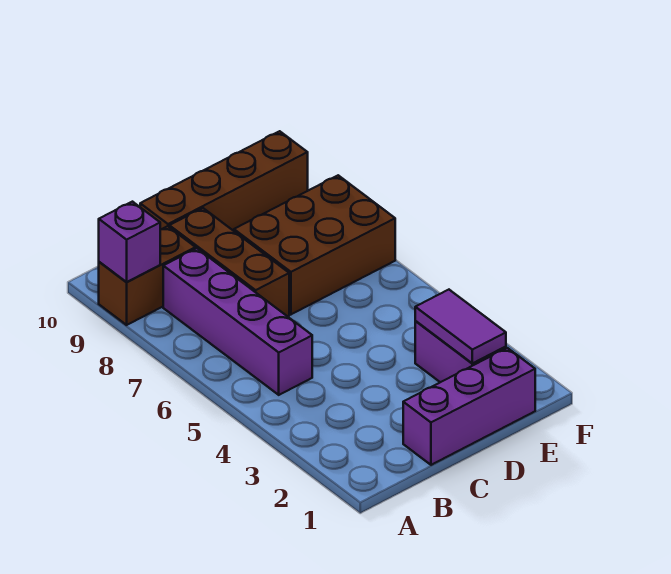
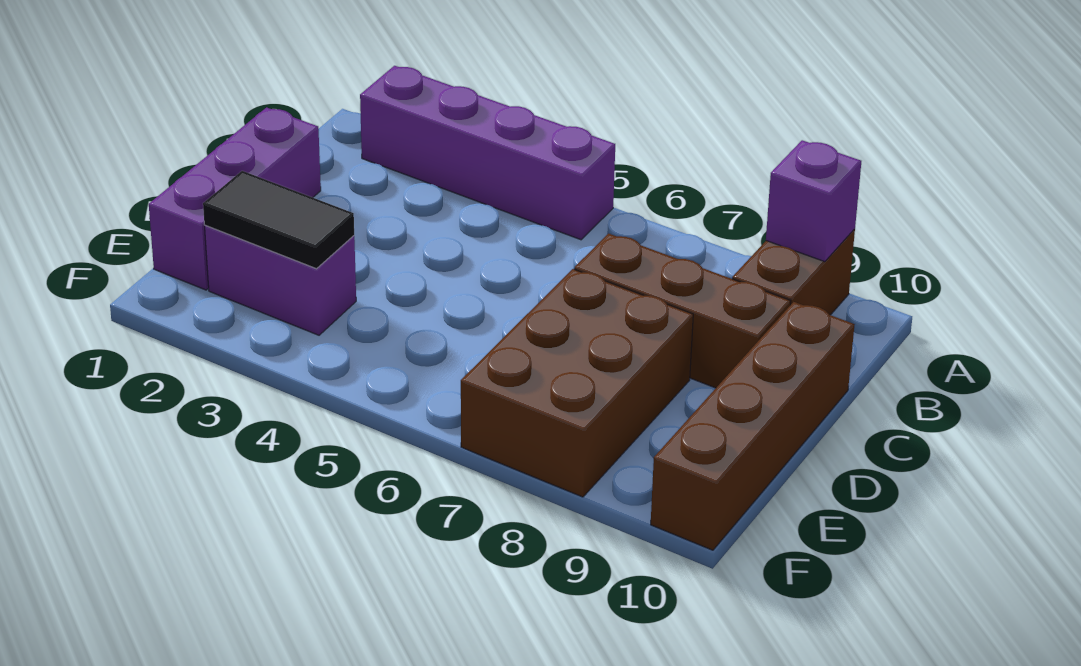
purple 1x4 brick [163,248,312,395] -> purple 1x4 brick moved to [360,66,615,240]
purple 1x2 tile [415,290,506,363] -> black 1x2 tile [203,171,354,269]

